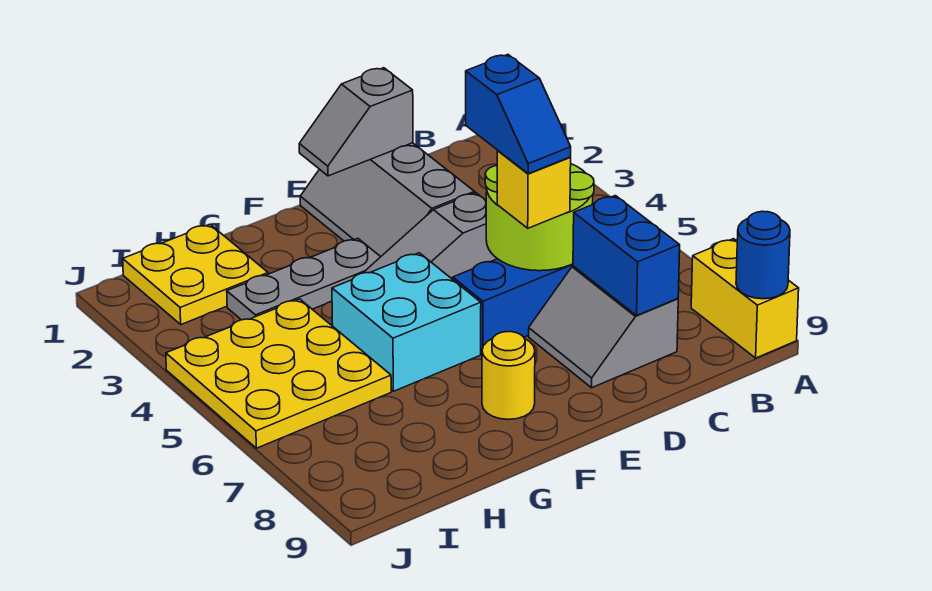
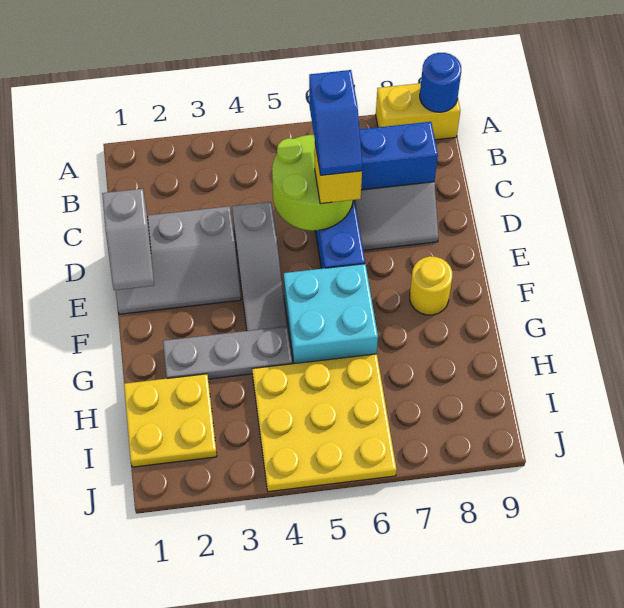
blue 1x2 slope [466,55,571,174] -> blue 1x2 slope turned to [309,70,363,175]
grey 1x3 plate [227,239,380,320] -> grey 1x3 plate turned to [163,326,292,379]

